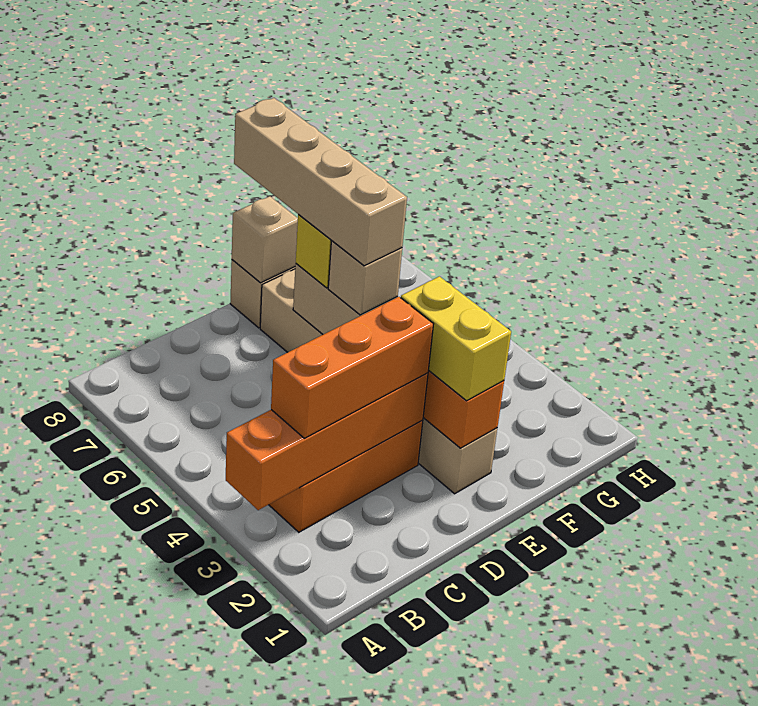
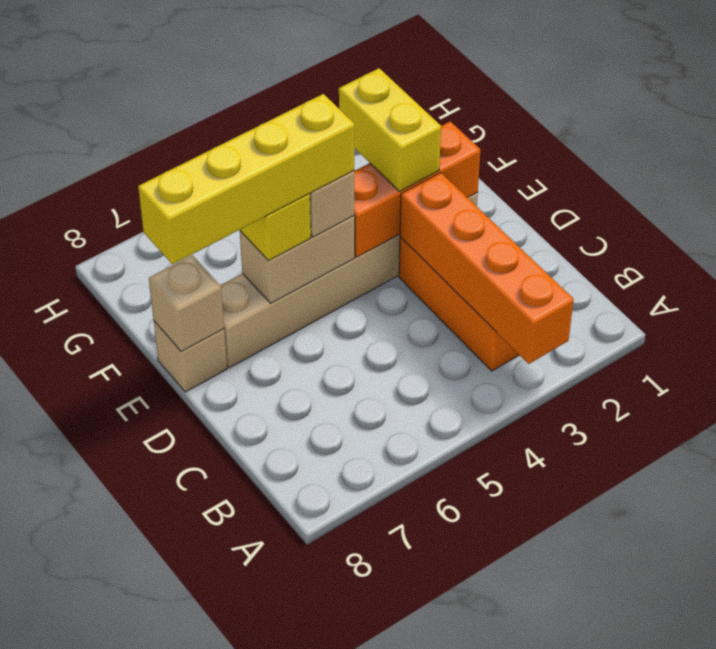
orange 1x3 brick [271,297,433,438] -> none
yellow 1x2 brick [401,276,511,401] -> yellow 1x2 brick turned to [339,68,441,191]
tan 1x4 brick [234,98,407,266] -> yellow 1x4 brick [138,94,354,264]

